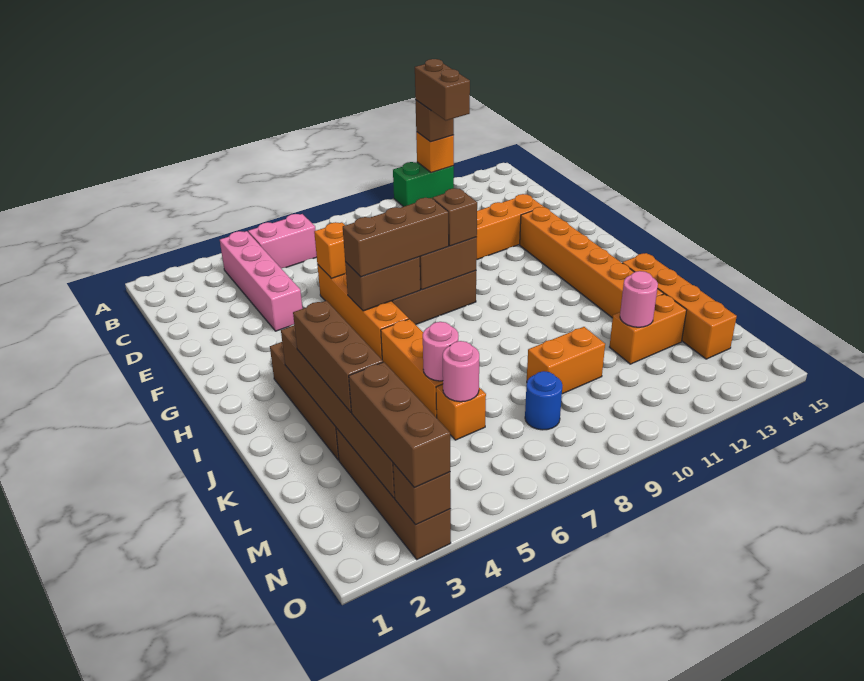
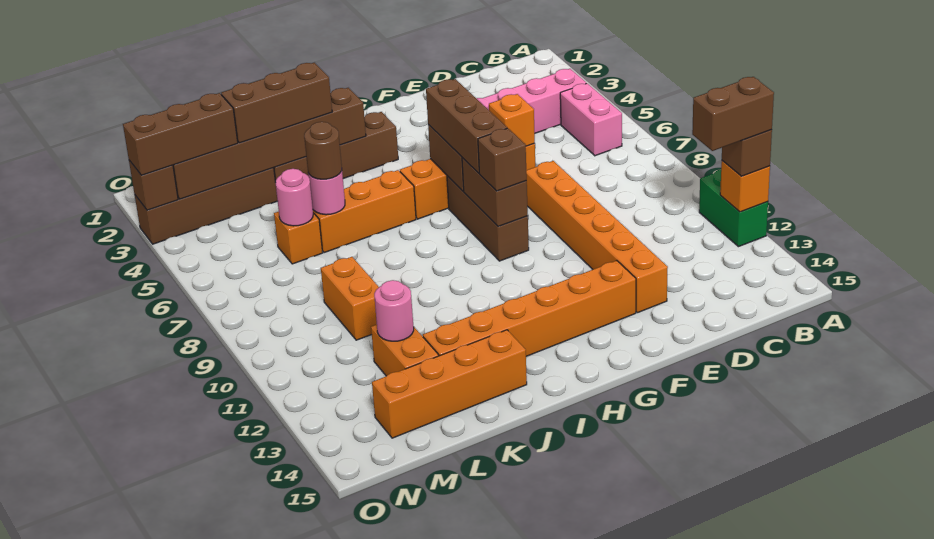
none -> brown 1x1 round brick [304,122,342,179]
blue 1x1 round brick [525,371,562,430] -> none

